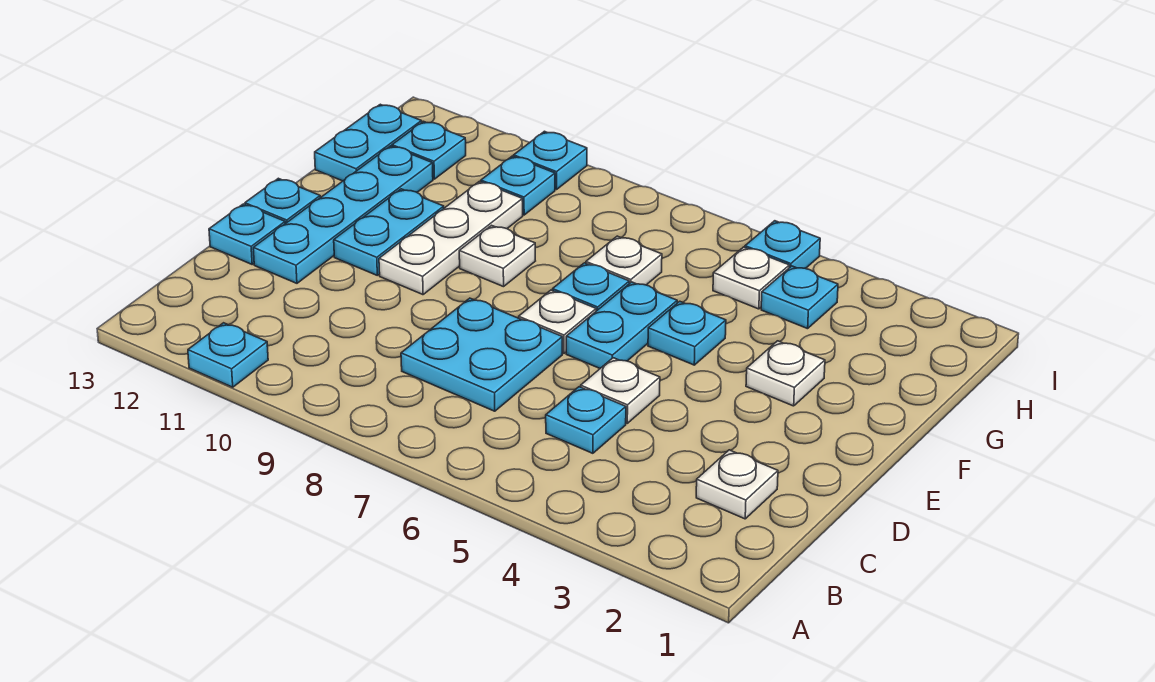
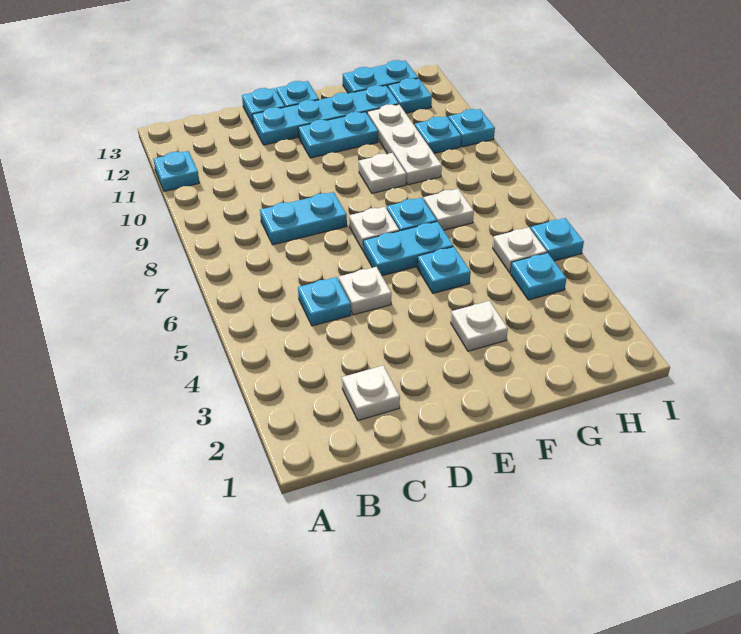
cyan 2x2 plate [401,298,562,411] -> cyan 1x2 plate [260,192,347,245]
white 1x3 plate [379,181,523,295] -> white 1x3 plate turned to [367,104,442,185]

